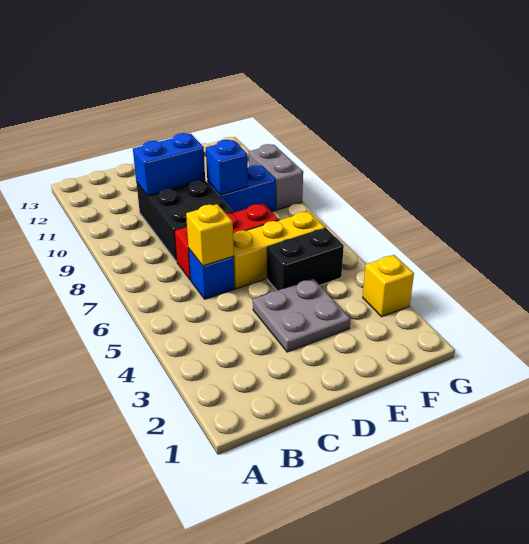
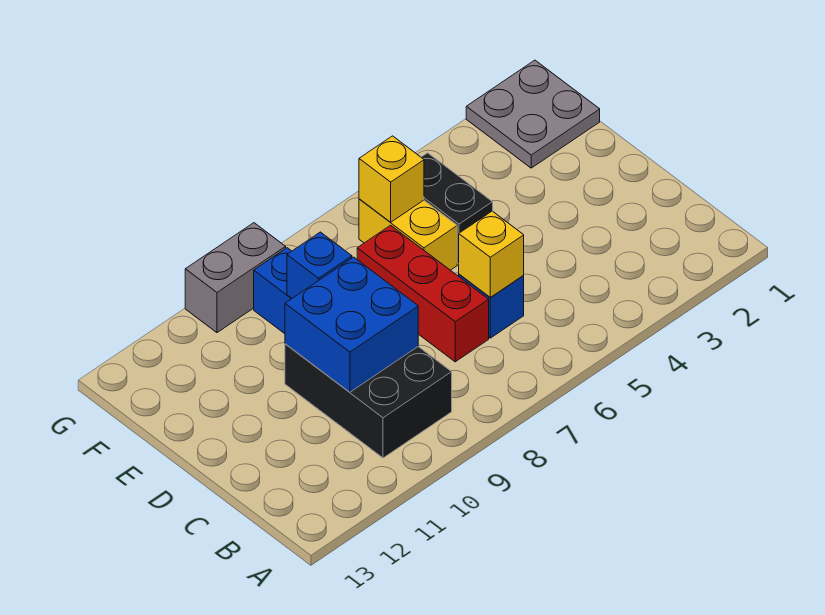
black 2x3 brick [136,180,234,262] -> black 2x3 brick turned to [285,344,452,458]
blue 1x2 brick [133,133,205,196] -> blue 2x2 brick [285,257,418,392]
grey 2x2 plate [253,279,350,352] -> grey 2x2 plate moved to [466,60,600,168]
yellow 1x3 brick [233,211,325,289] -> yellow 1x2 brick [359,199,457,270]
yellow 1x1 brick [363,255,414,317] -> yellow 1x1 brick moved to [359,136,424,222]

